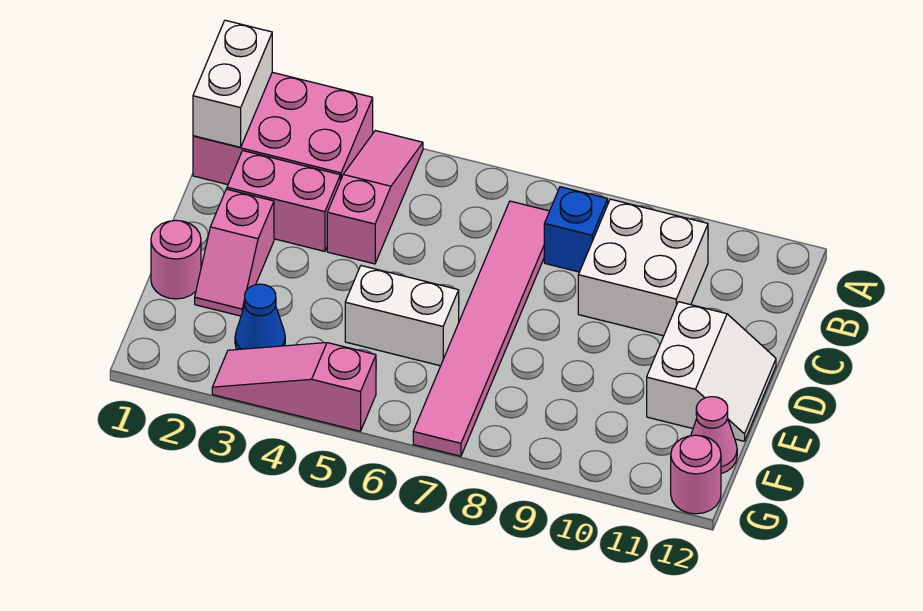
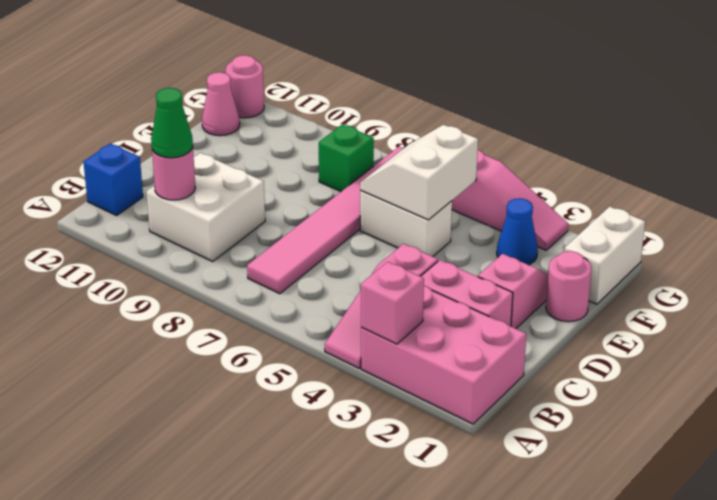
white 1x2 brick [193,20,272,147] -> white 1x2 brick moved to [564,207,645,304]
none -> pink 1x1 brick [361,262,424,344]
blue 1x1 brick [544,187,608,272] -> blue 1x1 brick moved to [83,143,143,215]
none -> pink 1x1 round brick [152,147,195,200]
none -> green 1x1 cone [151,88,193,158]
white 2x2 slope [647,302,776,441] -> white 2x2 slope moved to [360,125,478,220]
none -> green 1x1 brick [319,124,374,191]

